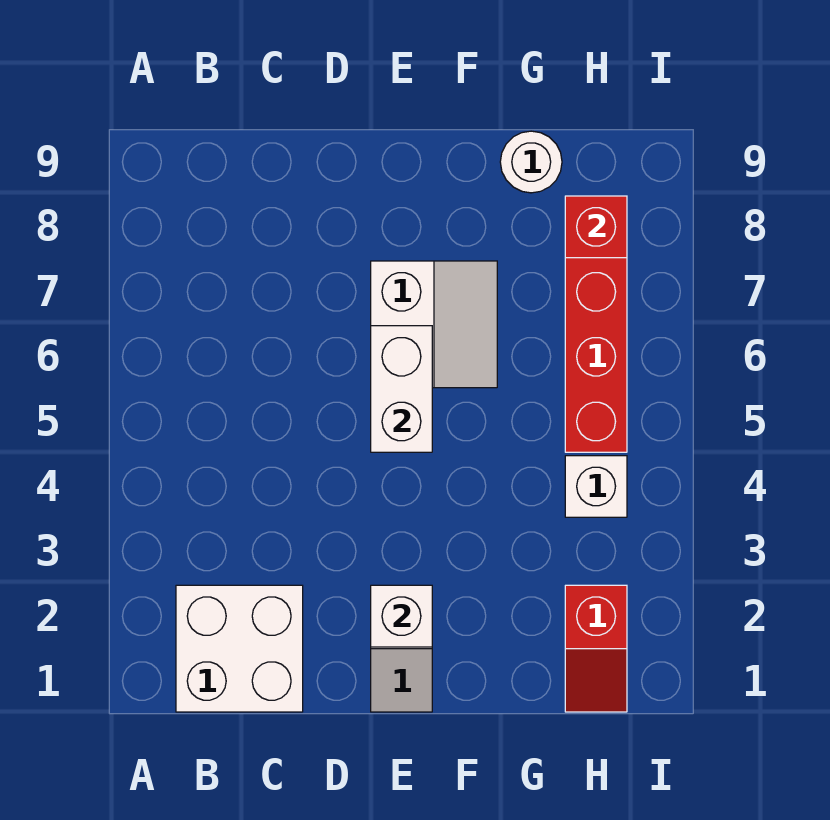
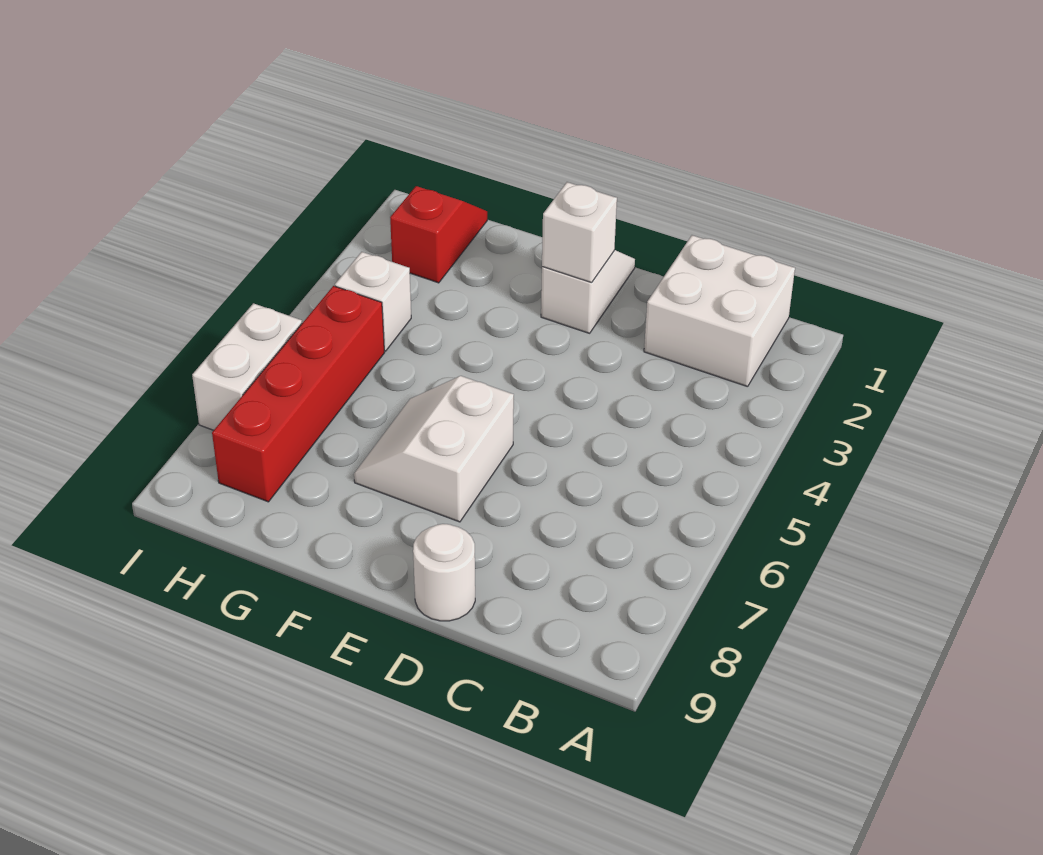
white 1x2 brick [371,326,432,452] -> white 1x2 brick moved to [192,303,302,430]
white 1x1 round brick [500,131,562,193] -> white 1x1 round brick moved to [413,524,475,621]
red 1x1 brick [565,196,627,258] -> none

